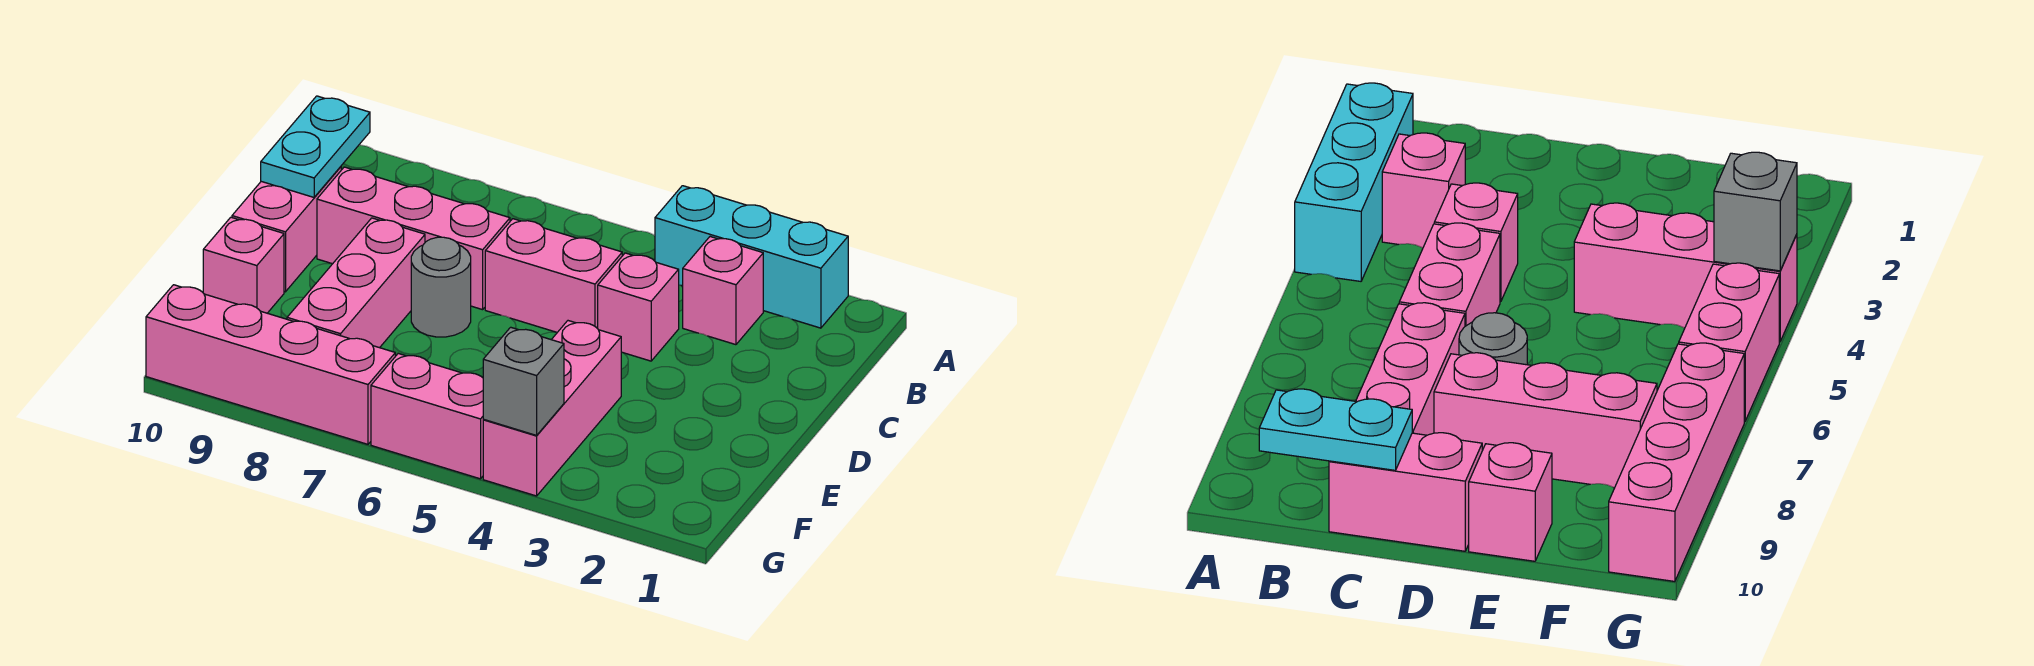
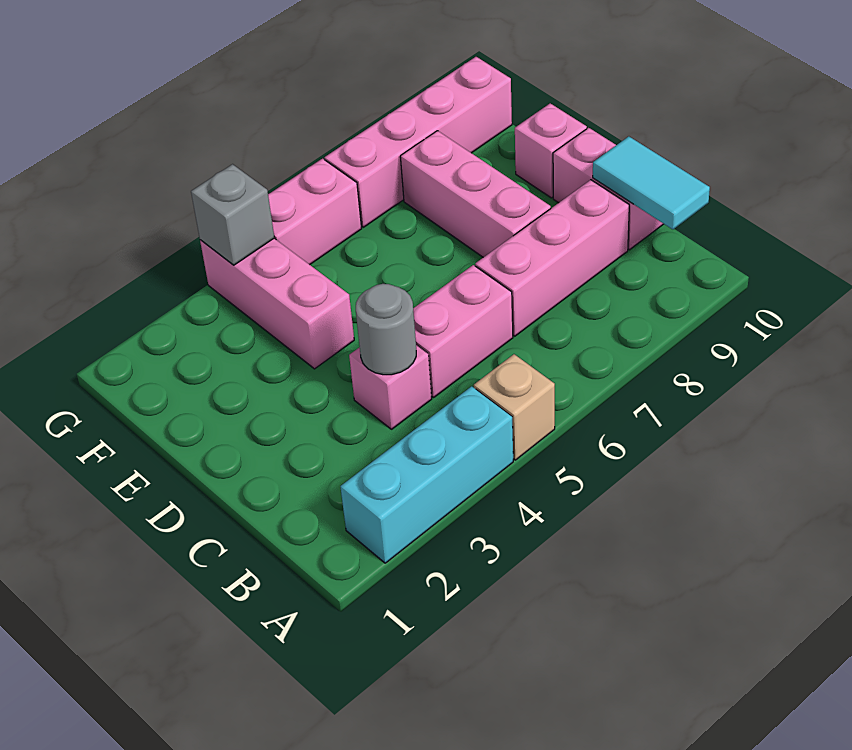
none -> tan 1x1 brick [474,354,555,460]
pink 1x1 brick [683,237,763,345] -> none
cyan 1x2 plate [261,96,370,197] -> cyan 1x2 tile [593,136,710,229]
grey 1x1 round brick [411,237,471,337] -> grey 1x1 round brick moved to [356,284,416,375]

